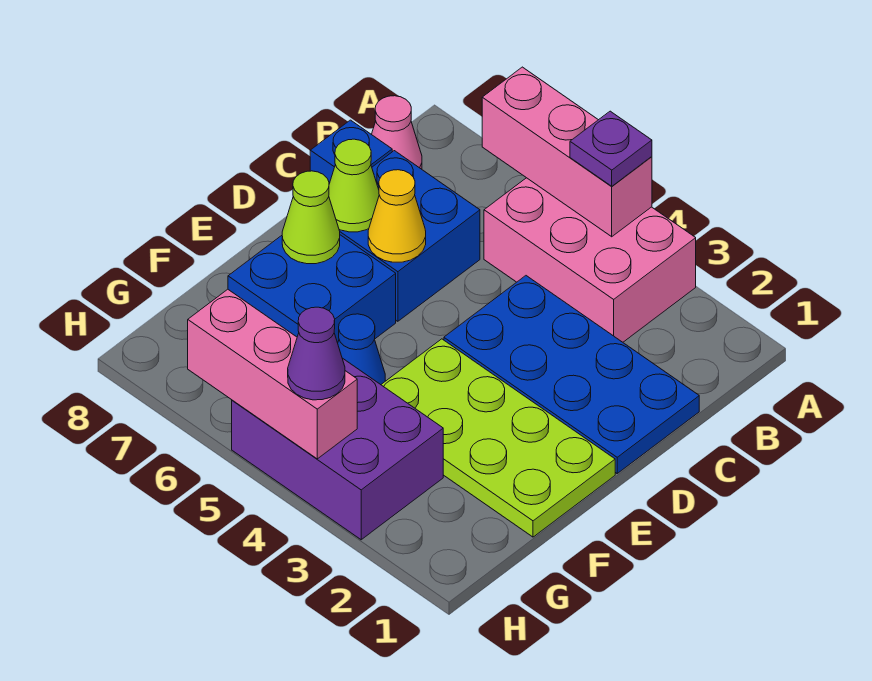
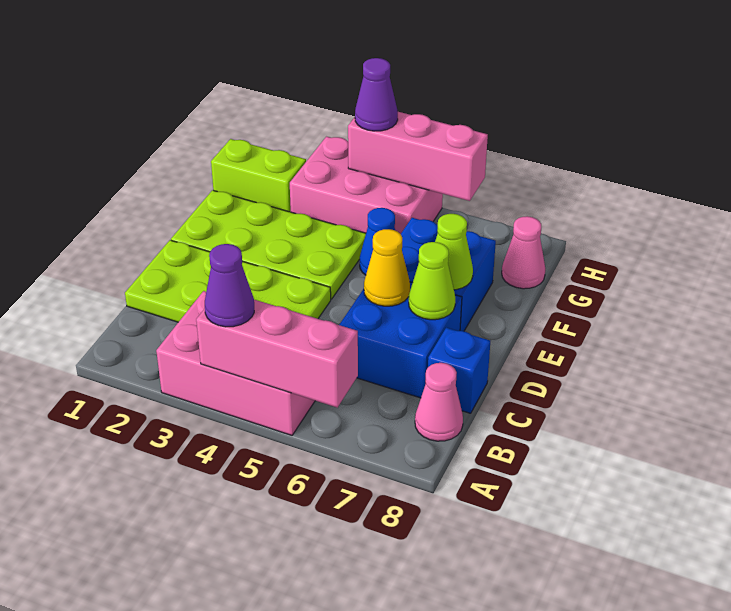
purple 1x1 plate [570,111,652,186] -> purple 1x1 cone [205,244,254,327]
blue 2x4 plate [444,276,699,473] -> lime 2x4 plate [125,240,331,322]
none -> lime 1x2 brick [211,139,306,212]
purple 2x3 brick [232,358,443,540] -> pink 2x3 brick [290,137,443,234]
none -> pink 1x1 cone [502,216,545,289]

